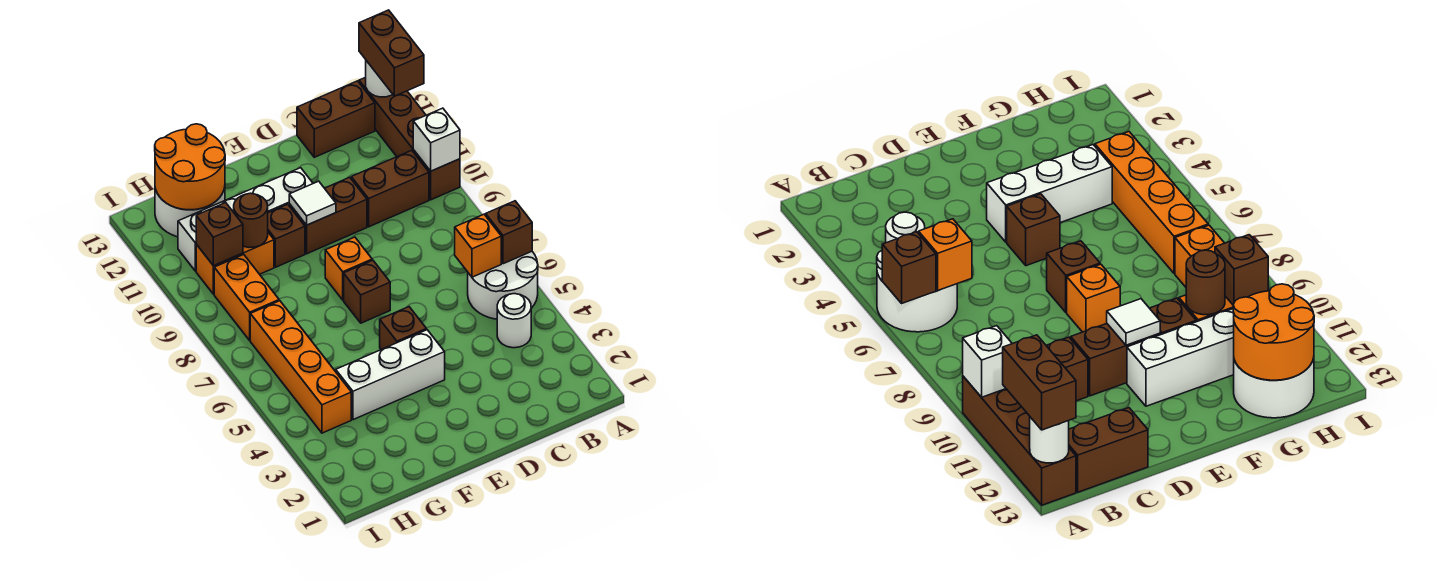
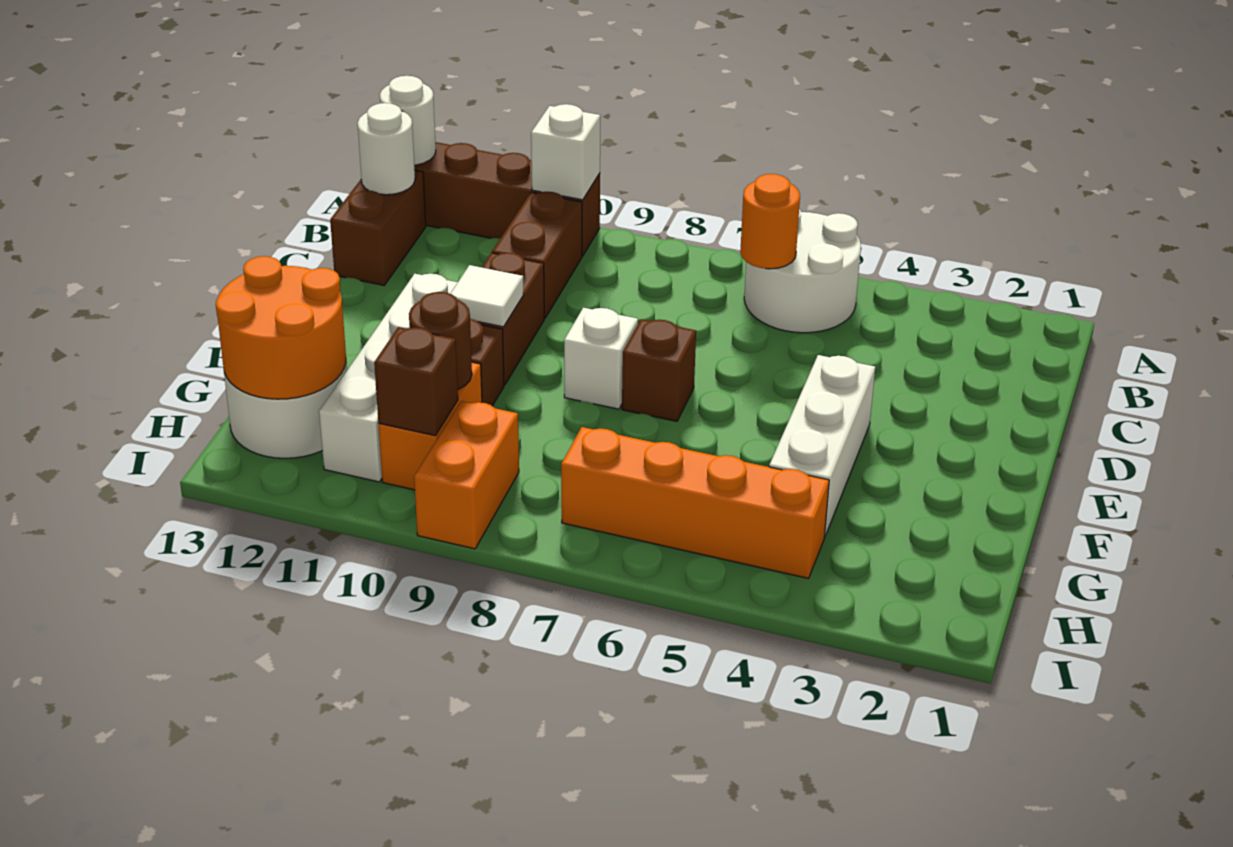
brown 1x1 brick [486,201,532,264] -> none
brown 1x2 brick [359,10,424,96] -> none
white 1x1 round brick [497,294,531,348] -> white 1x1 round brick moved to [358,103,415,195]
orange 1x1 brick [455,214,501,277] -> orange 1x1 round brick [740,174,800,269]
brown 1x1 brick [380,307,426,350] -> none
orange 1x1 brick [325,237,372,300] -> white 1x1 brick [564,308,638,409]
orange 1x2 brick [214,254,279,340] -> orange 1x2 brick turned to [414,401,519,549]

